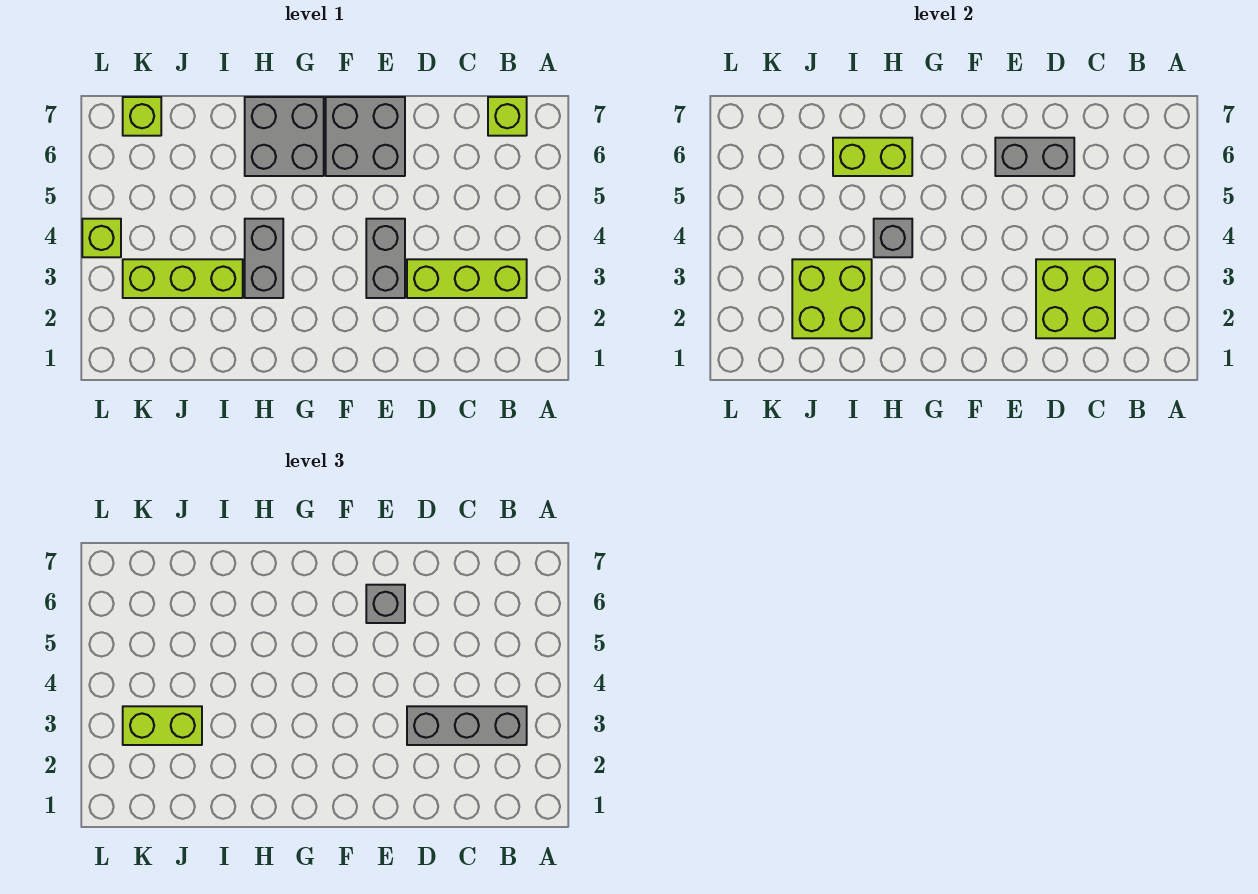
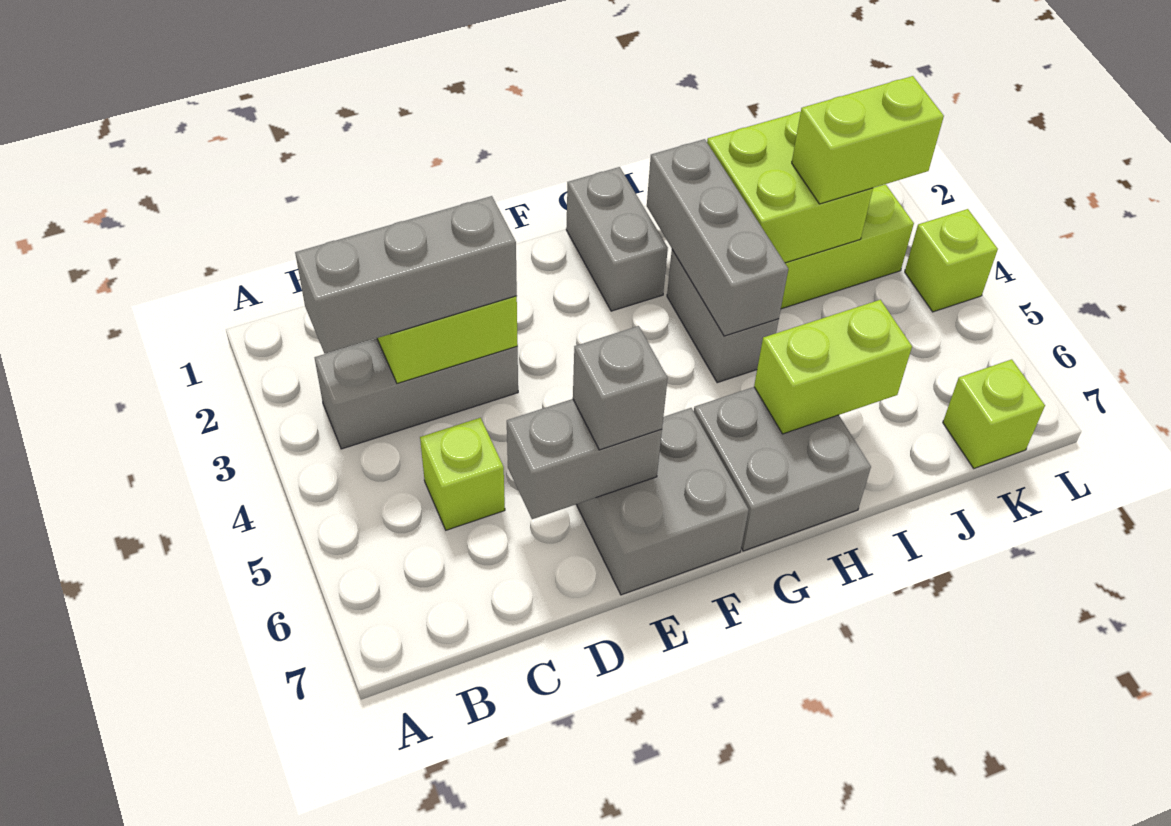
lime 1x3 brick [407,259,527,298] -> grey 1x3 brick [315,338,518,449]
lime 1x1 brick [488,97,527,136] -> lime 1x1 brick moved to [420,418,505,530]
grey 1x2 brick [366,219,405,298] -> grey 1x2 brick moved to [566,167,668,311]
grey 1x1 brick [874,219,912,257] -> grey 1x3 brick [647,139,788,336]

